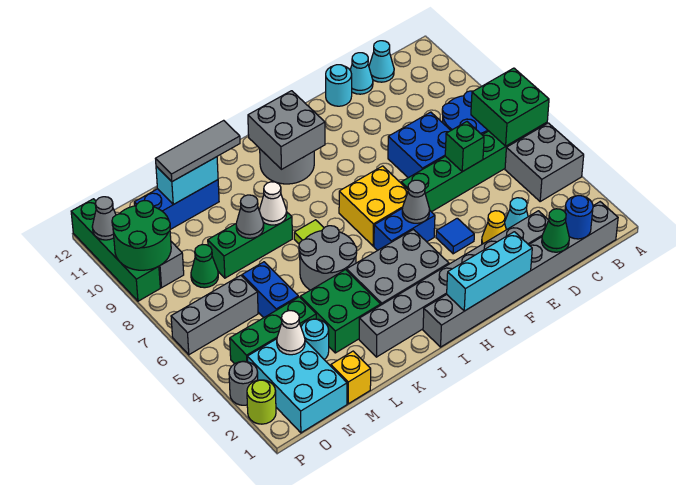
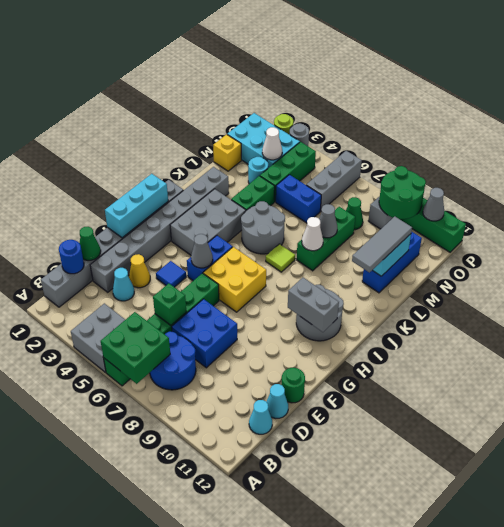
cyan 1x1 round brick [326,65,352,106] -> green 1x1 round brick [281,368,305,403]
grey 2x2 brick [248,91,325,169] -> grey 1x2 brick [288,278,339,332]
green 2x2 brick [300,270,381,353] -> green 1x2 brick [231,176,275,210]

